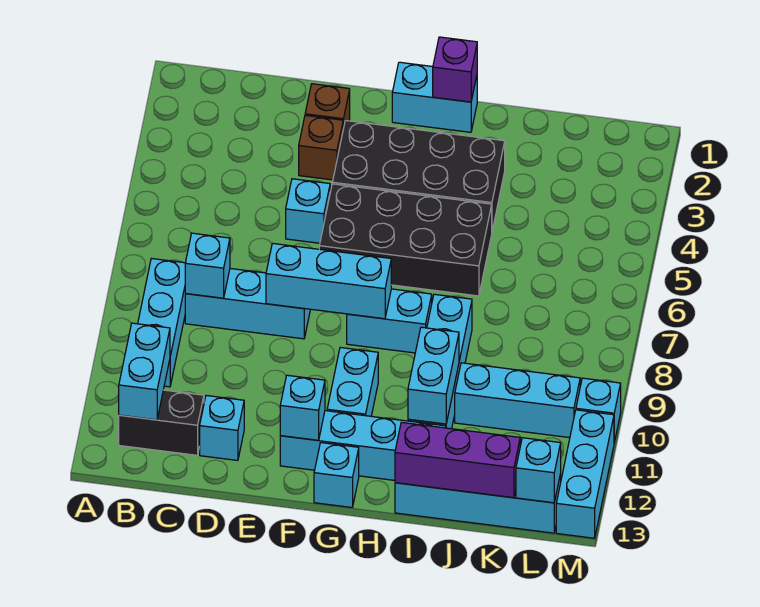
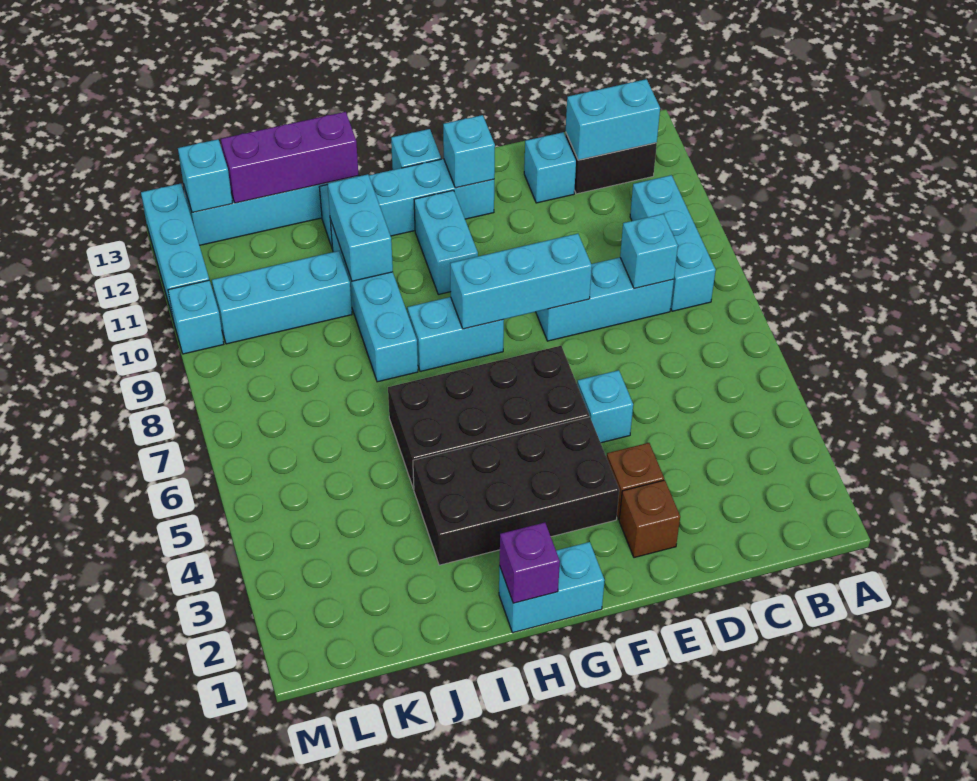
cyan 1x2 brick [119,323,170,420] -> cyan 1x2 brick turned to [566,79,660,160]

